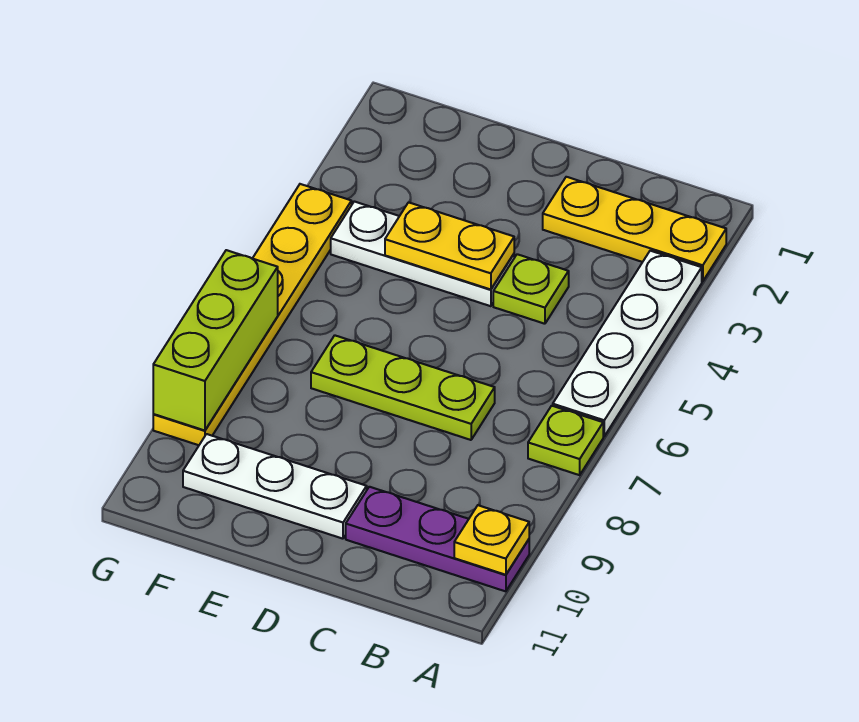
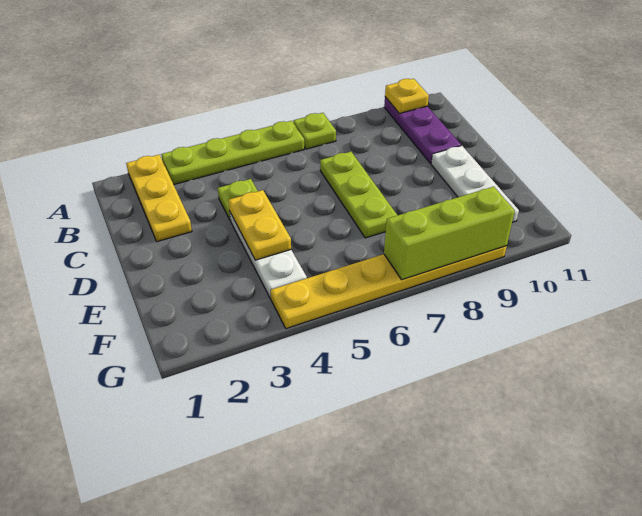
white 1x4 plate [553,251,702,436] -> lime 1x4 plate [161,121,304,185]

